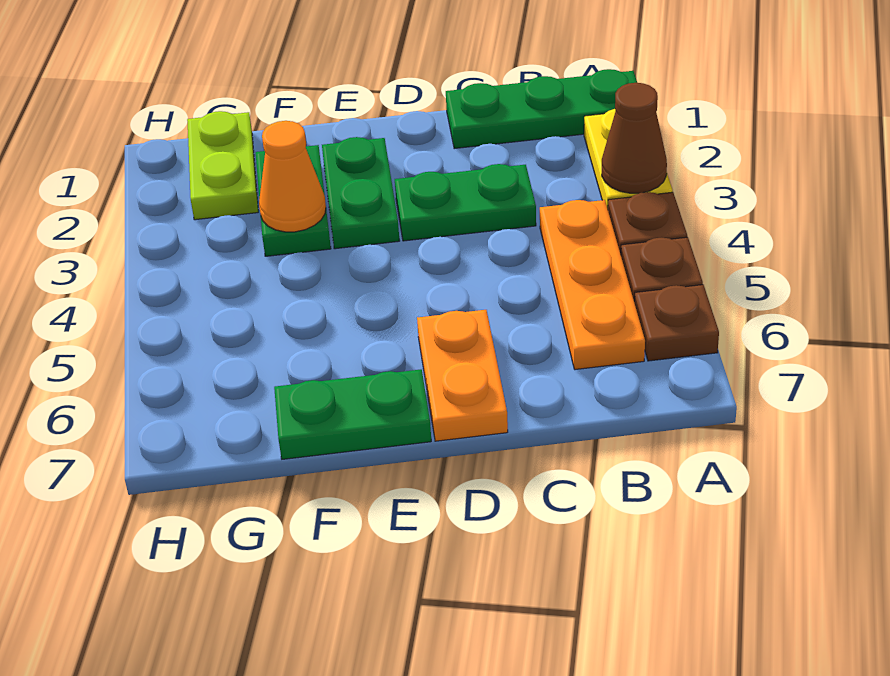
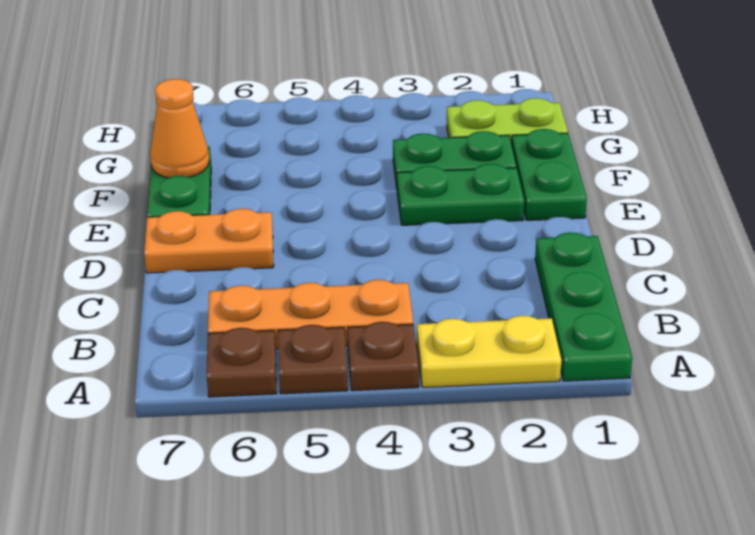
brown 1x1 cone [602,83,667,193] -> none
green 1x2 plate [395,164,536,241] -> green 1x2 plate moved to [512,129,587,220]
orange 1x1 cone [259,121,326,232] -> orange 1x1 cone moved to [150,79,209,178]

